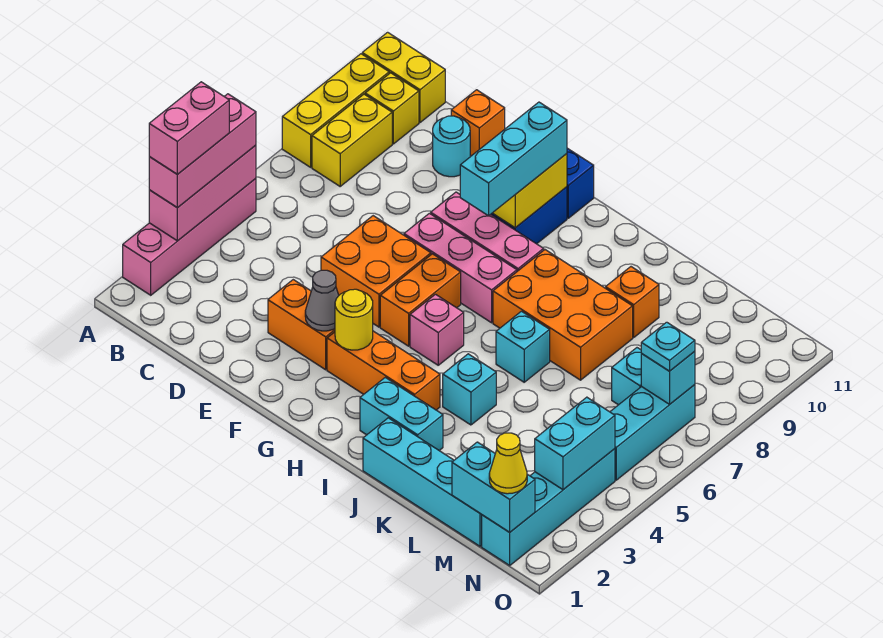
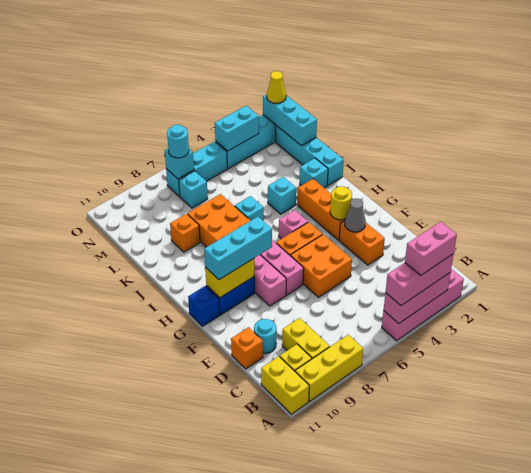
yellow 1x2 brick [312,94,392,186] -> yellow 1x2 brick turned to [282,318,330,359]
cyan 1x2 brick [360,377,443,450] -> cyan 1x1 brick [300,158,328,188]
cyan 1x2 brick [452,442,535,532] -> cyan 1x3 brick [263,95,317,146]
cyan 1x1 plate [641,322,695,371] -> cyan 1x1 round brick [167,125,189,158]

